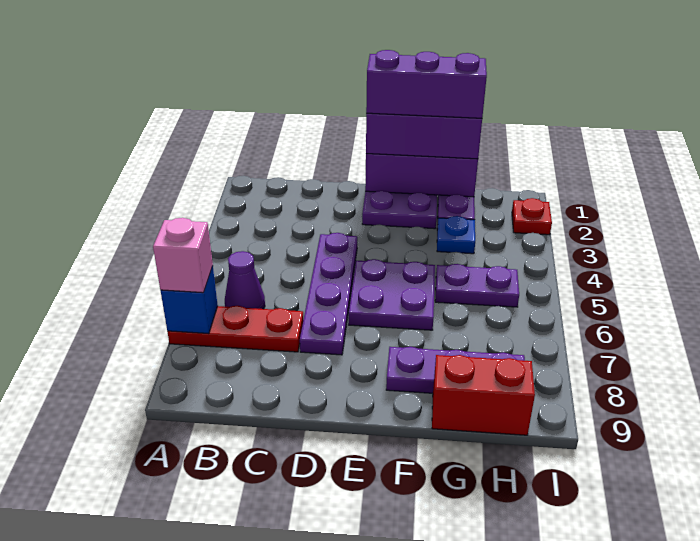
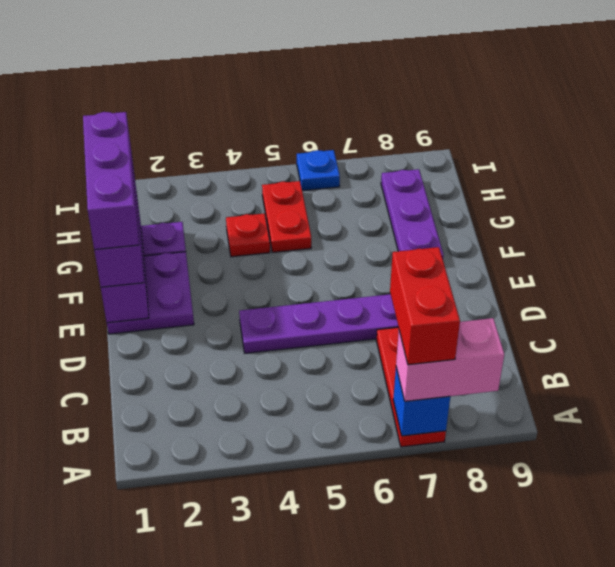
pink 1x1 brick [153,218,213,293] -> pink 1x2 brick [396,318,504,401]
purple 1x1 cone [225,251,265,309] -> none
purple 2x2 plate [349,259,435,330] -> none
blue 1x1 plate [437,216,475,254] -> blue 1x1 plate moved to [297,150,340,191]
purple 1x2 plate [435,264,519,307] -> red 1x2 plate [262,181,311,253]
red 1x2 brick [432,355,535,435] -> red 1x2 brick moved to [390,247,460,365]
red 1x1 plate [512,198,552,235] -> red 1x1 plate moved to [226,213,270,257]

